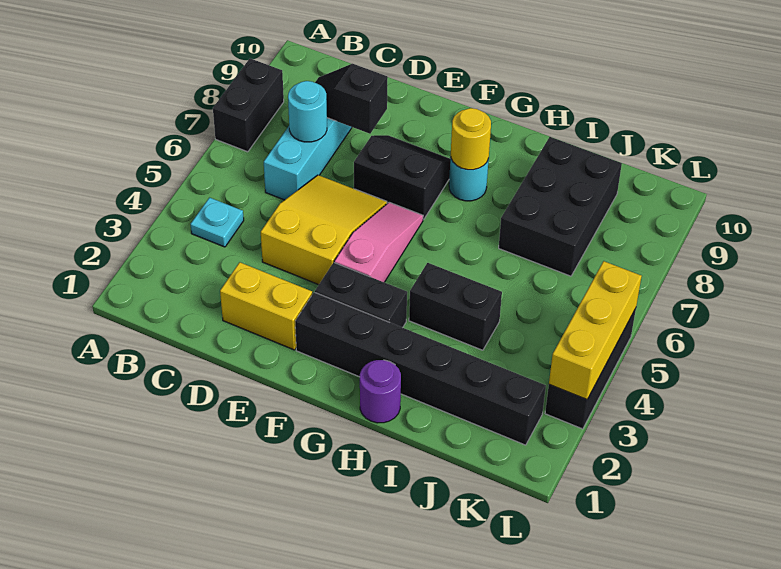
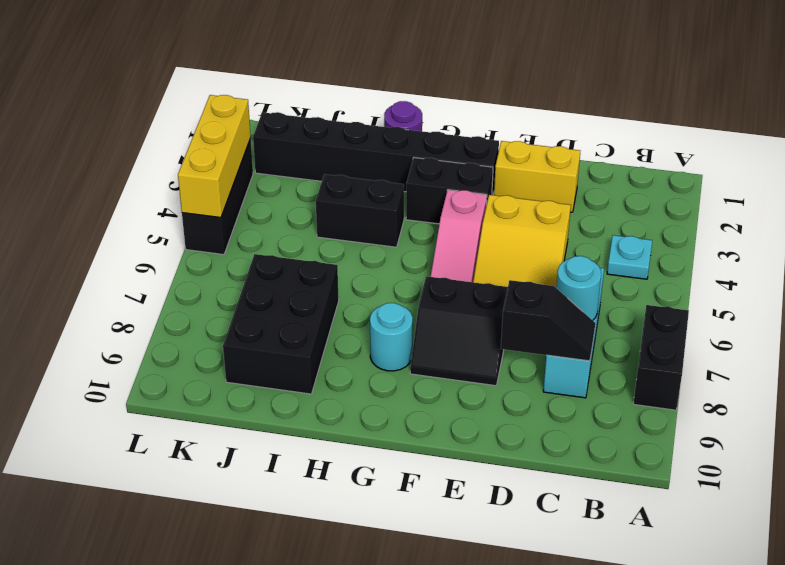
yellow 1x1 round brick [451,108,491,170] -> none

